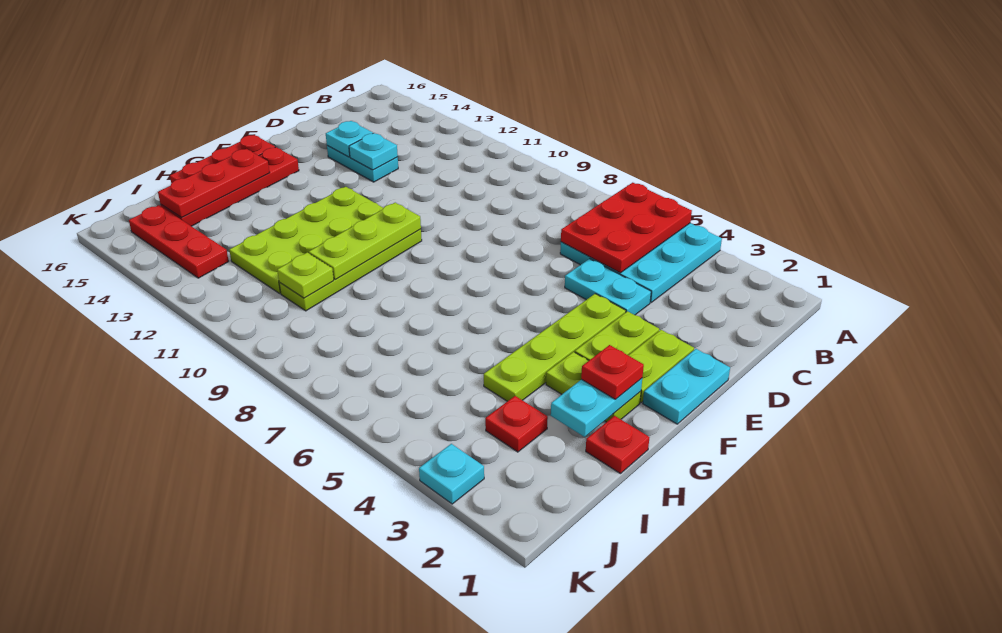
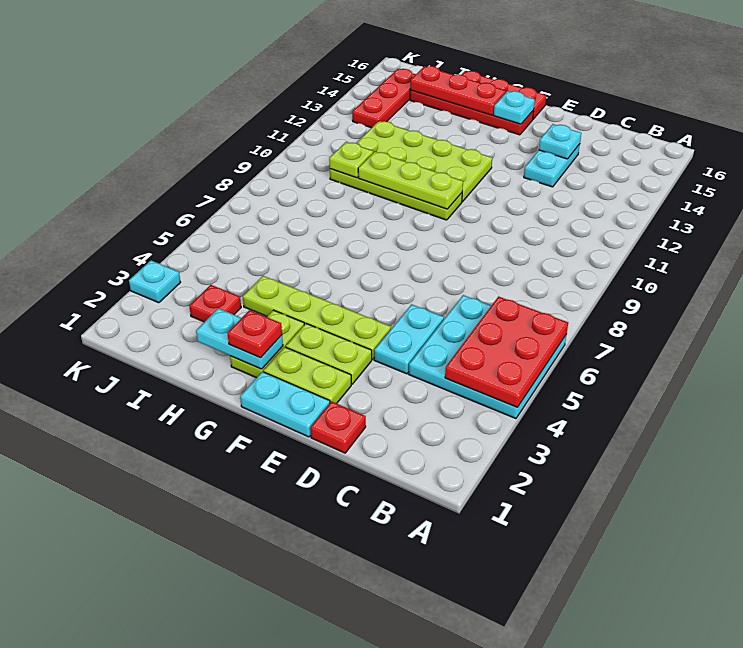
red 2x3 plate [561,183,692,273] -> red 2x3 plate turned to [445,296,568,407]
cyan 1x1 plate [349,133,398,170] -> cyan 1x1 plate moved to [494,91,535,124]
red 1x1 plate [586,416,650,474] -> red 1x1 plate moved to [310,401,366,453]

